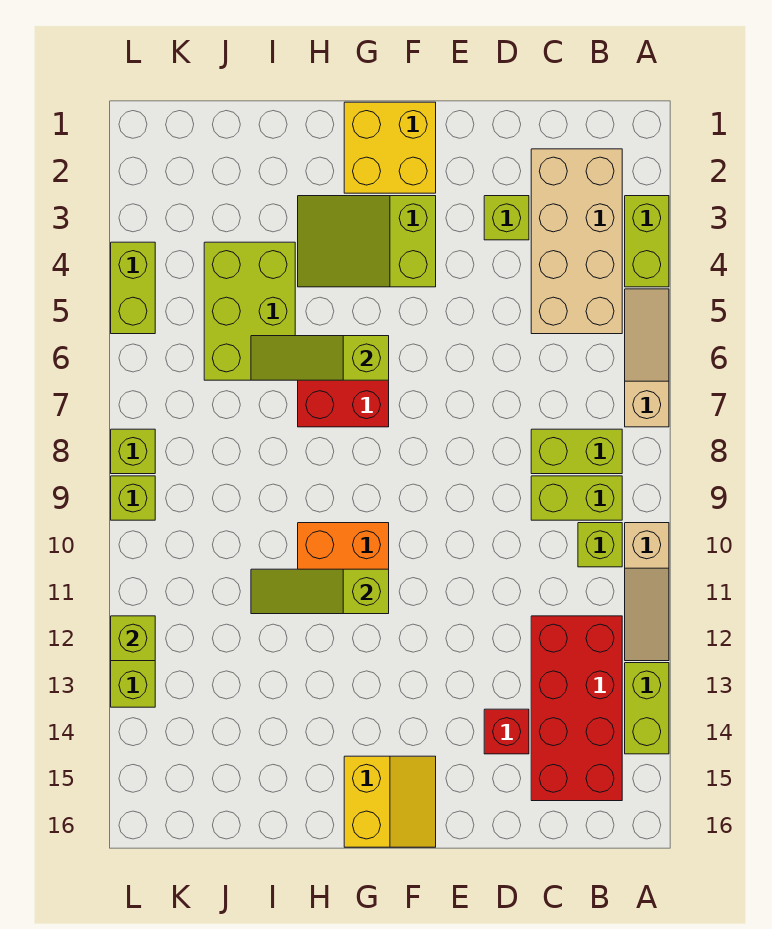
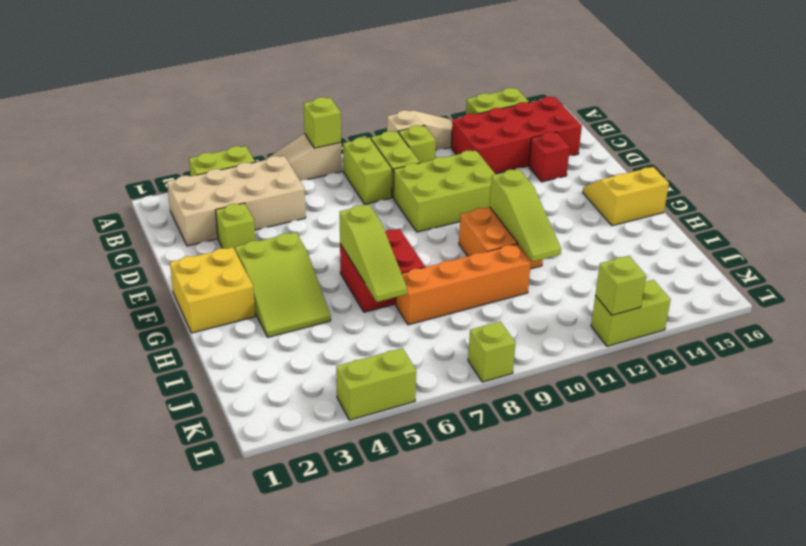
lime 2x3 brick [204,242,295,380] -> lime 2x3 brick moved to [393,150,496,232]
none -> orange 1x4 brick [395,244,531,325]
lime 1x1 brick [111,476,155,520] -> lime 1x1 brick moved to [304,97,341,148]

